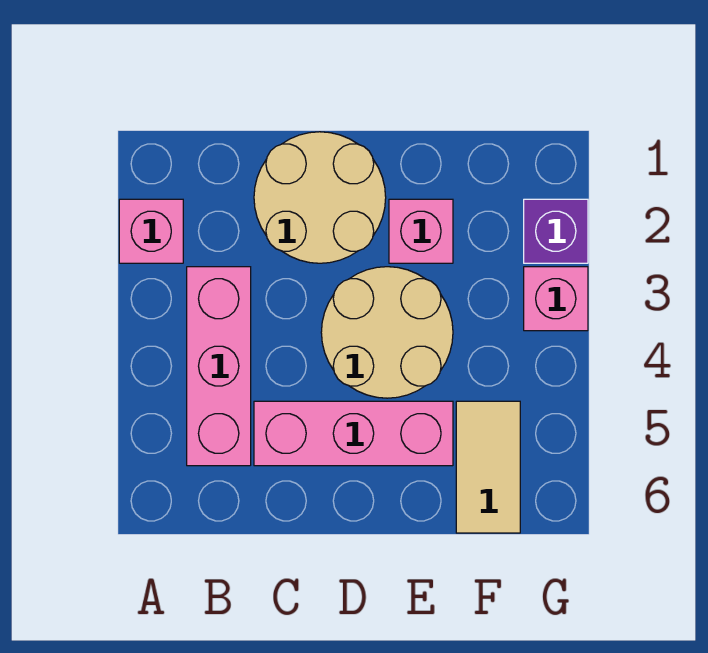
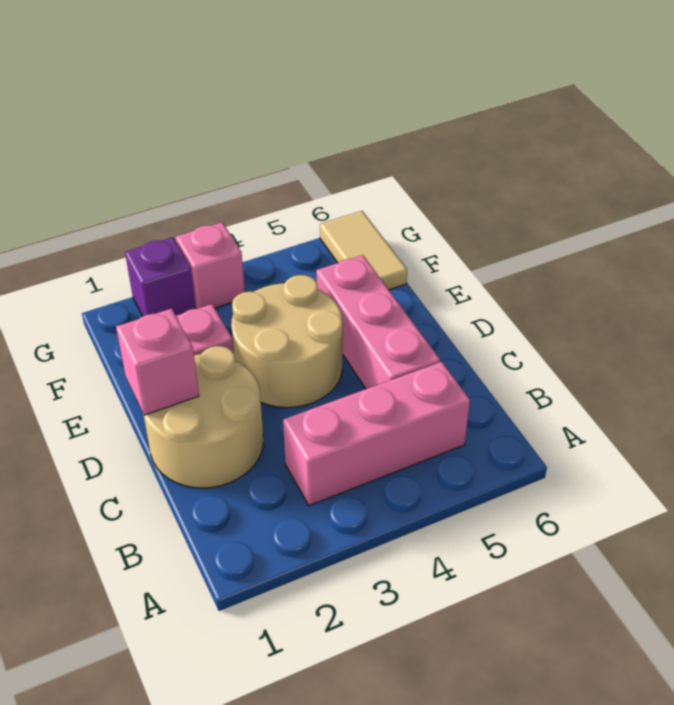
pink 1x1 brick [119,199,183,263] -> pink 1x1 brick moved to [116,308,199,415]
tan 1x2 tile [456,401,520,533] -> tan 1x2 tile turned to [320,211,407,290]

